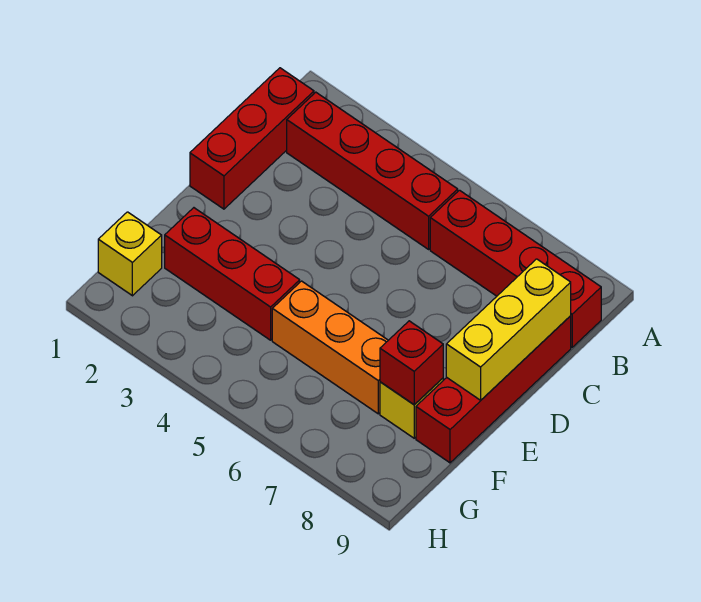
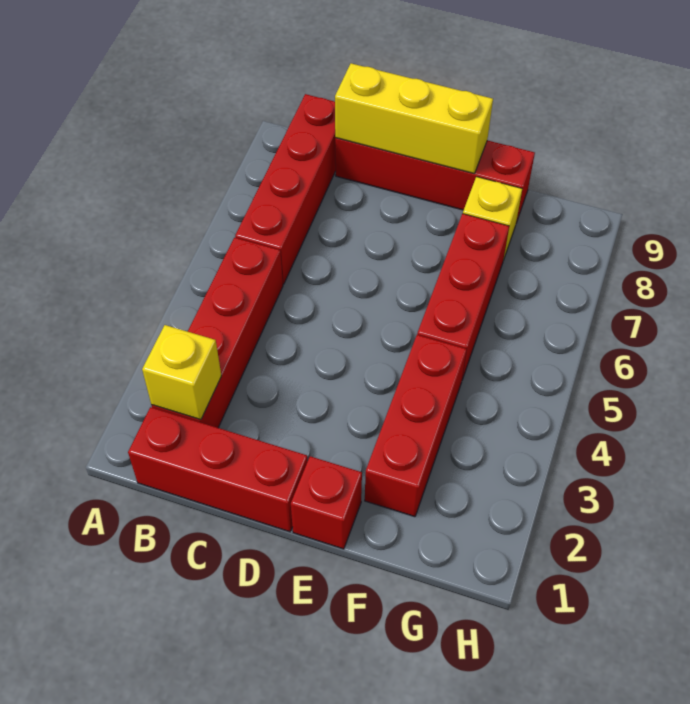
orange 1x3 brick [272,281,388,414] -> red 1x3 brick [417,214,509,380]
red 1x1 brick [380,321,443,405] -> red 1x1 brick moved to [291,456,362,549]
yellow 1x1 brick [98,212,162,296] -> yellow 1x1 brick moved to [142,325,221,420]

